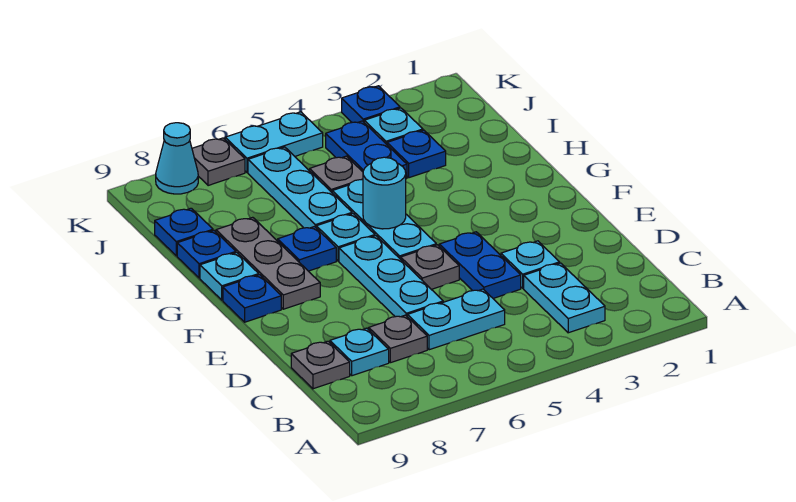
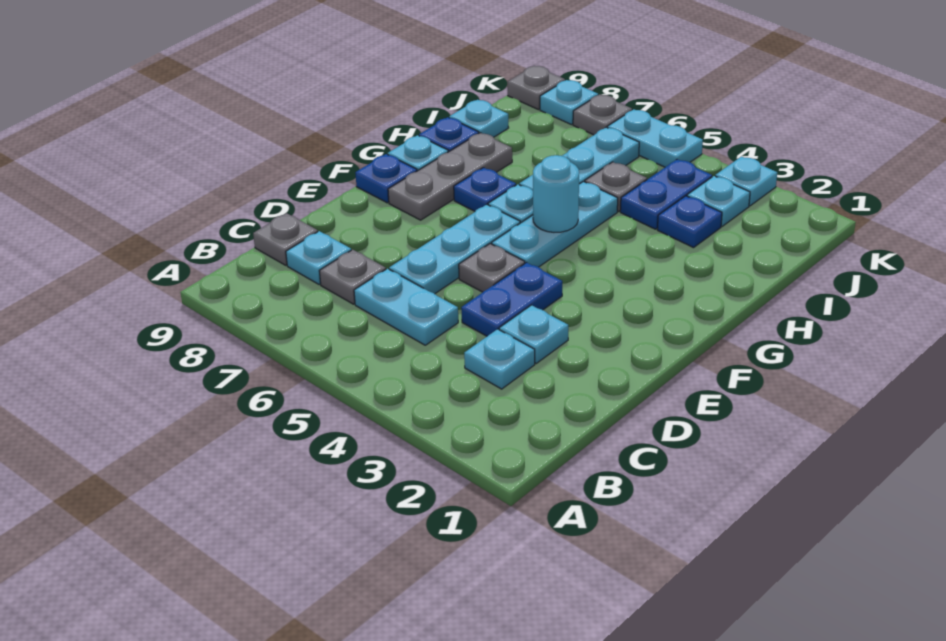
cyan 1x2 plate [524,263,605,333] -> cyan 1x1 plate [464,329,535,389]
blue 1x1 plate [155,208,213,256] -> cyan 1x1 plate [449,100,509,137]
blue 1x1 plate [342,86,400,123] -> cyan 1x1 plate [715,157,777,206]
cyan 1x1 cone [156,123,198,194] -> cyan 1x1 plate [540,80,598,125]
none -> grey 1x1 plate [508,66,565,110]

